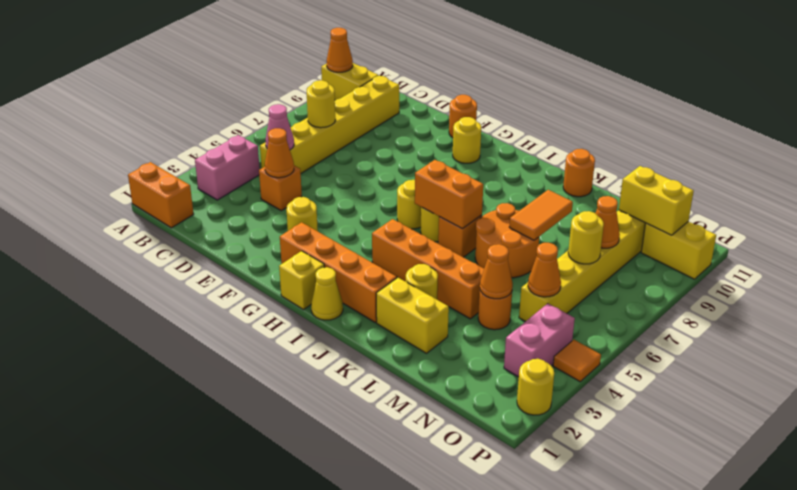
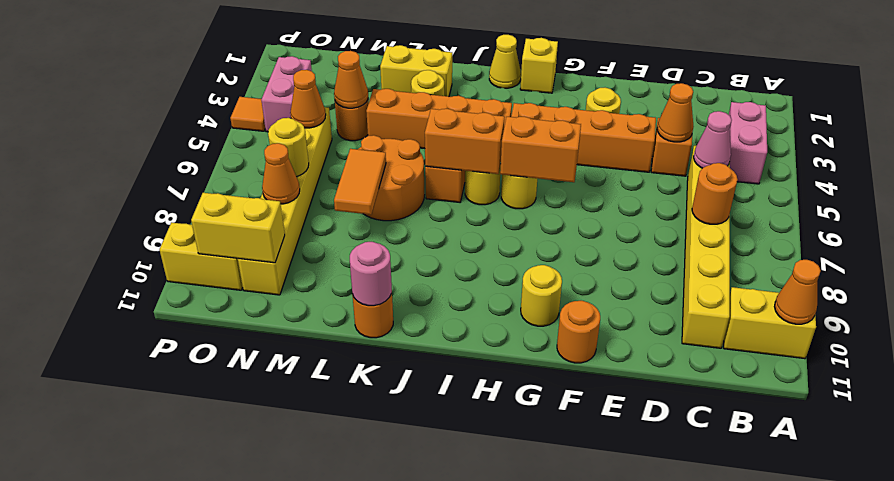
orange 1x2 brick [128,162,194,228] -> orange 1x2 brick moved to [500,117,581,182]
yellow 1x1 round brick [307,80,335,128] -> orange 1x1 round brick [692,163,738,224]
orange 1x4 brick [280,222,397,322] -> orange 1x4 brick moved to [511,103,656,172]
none -> pink 1x1 round brick [350,242,392,306]
yellow 1x1 round brick [517,359,554,415] -> none

